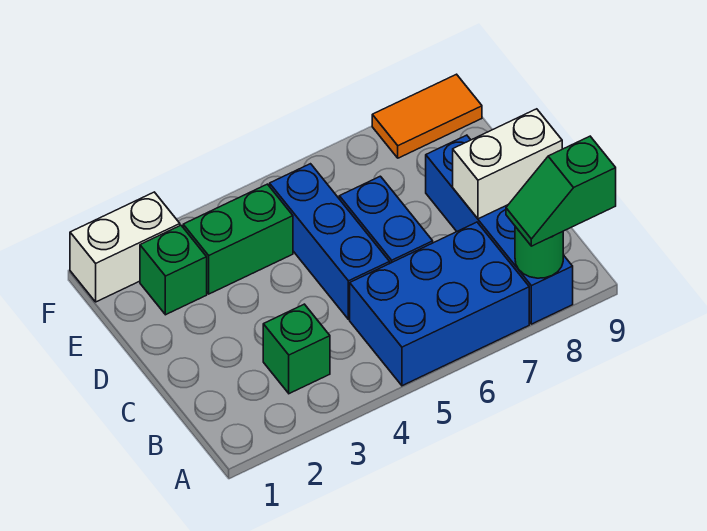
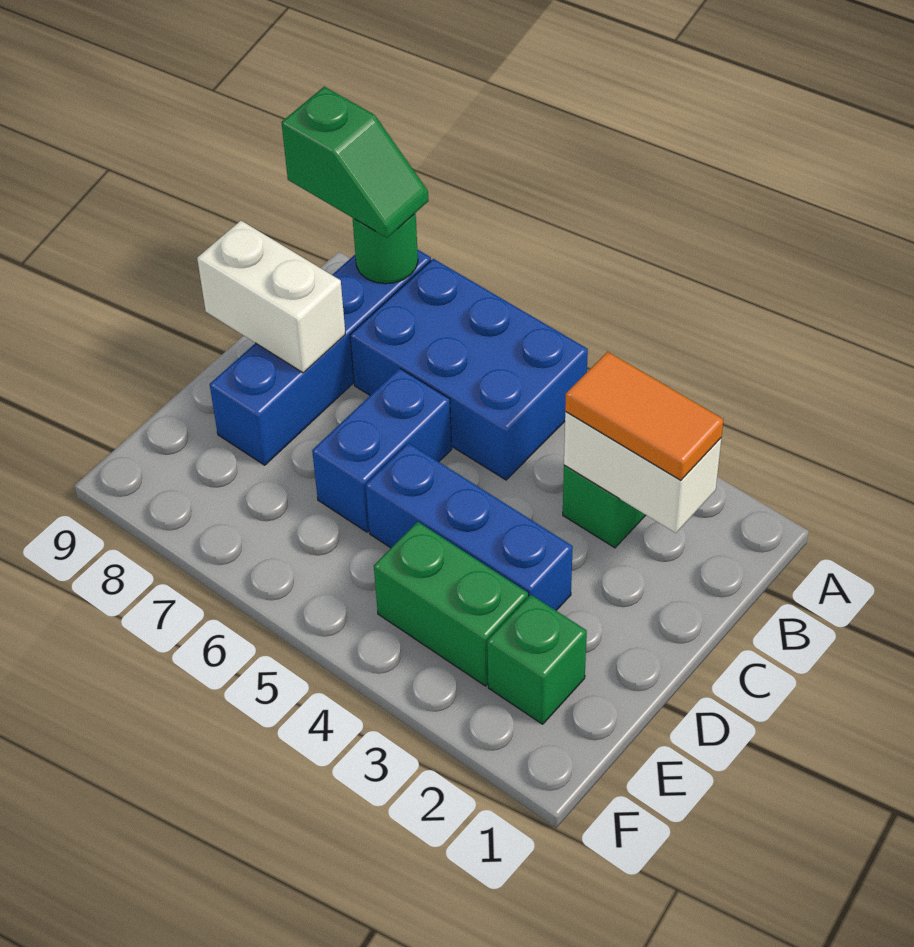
blue 1x3 brick [270,164,390,319] -> blue 1x3 brick turned to [366,443,573,610]
white 1x2 brick [70,192,180,302] -> white 1x2 brick moved to [564,412,721,533]
orange 1x2 tile [372,74,482,158] -> orange 1x2 tile moved to [565,352,724,480]

